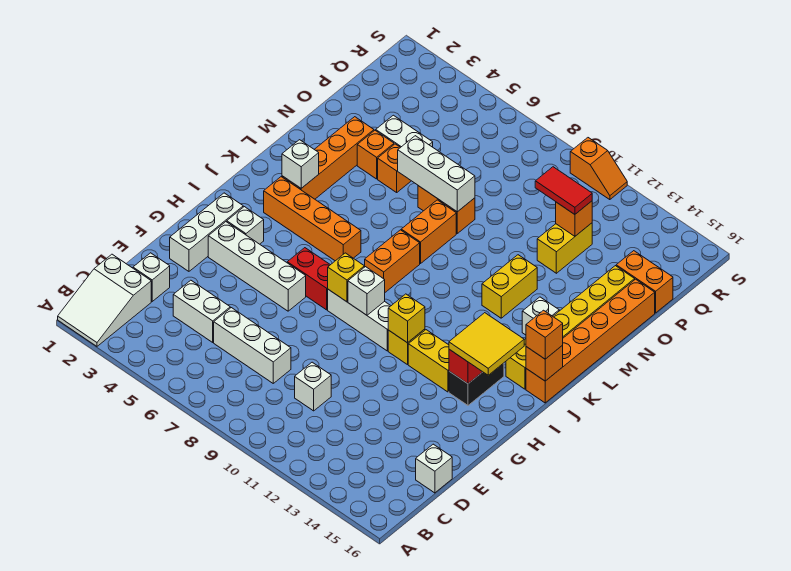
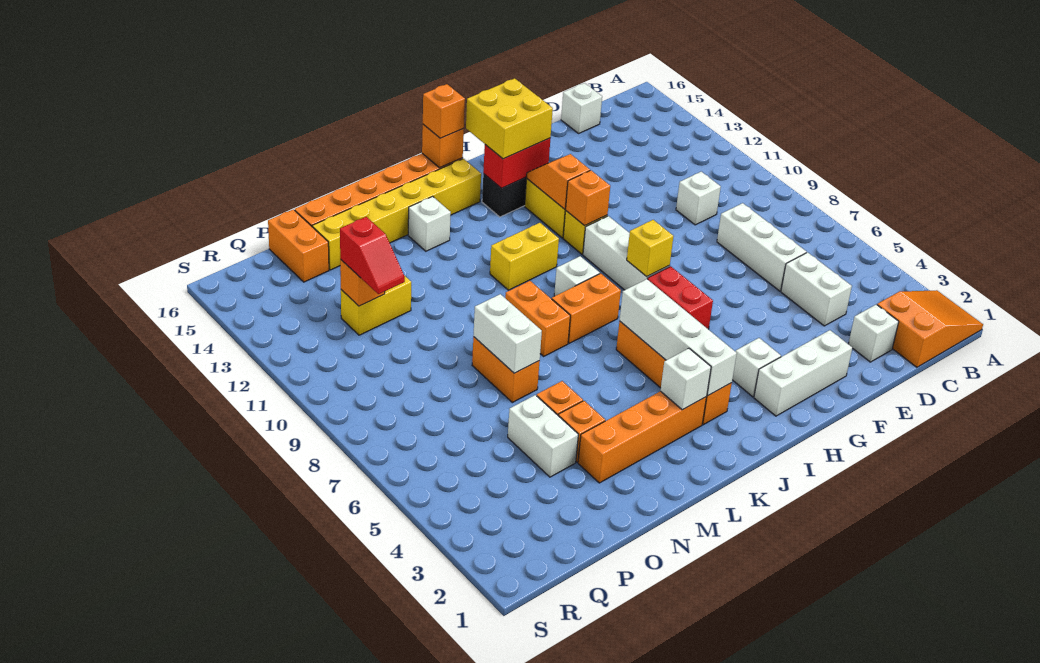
white 2x3 slope [58,254,151,346] -> orange 2x3 slope [877,290,983,367]
white 1x4 brick [208,222,306,311] -> white 1x4 brick moved to [620,279,737,395]
white 1x1 brick [348,267,385,315] -> white 1x1 brick moved to [554,256,600,296]
yellow 1x1 brick [388,294,425,343] -> orange 1x1 brick [566,170,610,226]
yellow 2x2 tile [449,313,524,375] -> yellow 2x2 brick [466,78,553,159]
orange 1x2 brick [401,200,456,264] -> orange 1x2 brick turned to [505,281,570,356]
yellow 1x2 brick [482,255,537,318] -> yellow 1x2 brick moved to [490,223,559,290]
white 1x3 brick [398,136,475,212] -> white 1x2 brick [473,294,542,373]
red 1x2 tile [535,167,592,214] -> red 1x2 slope [340,217,405,294]
orange 1x2 slope [570,138,627,200] -> orange 1x2 slope moved to [527,154,590,209]

